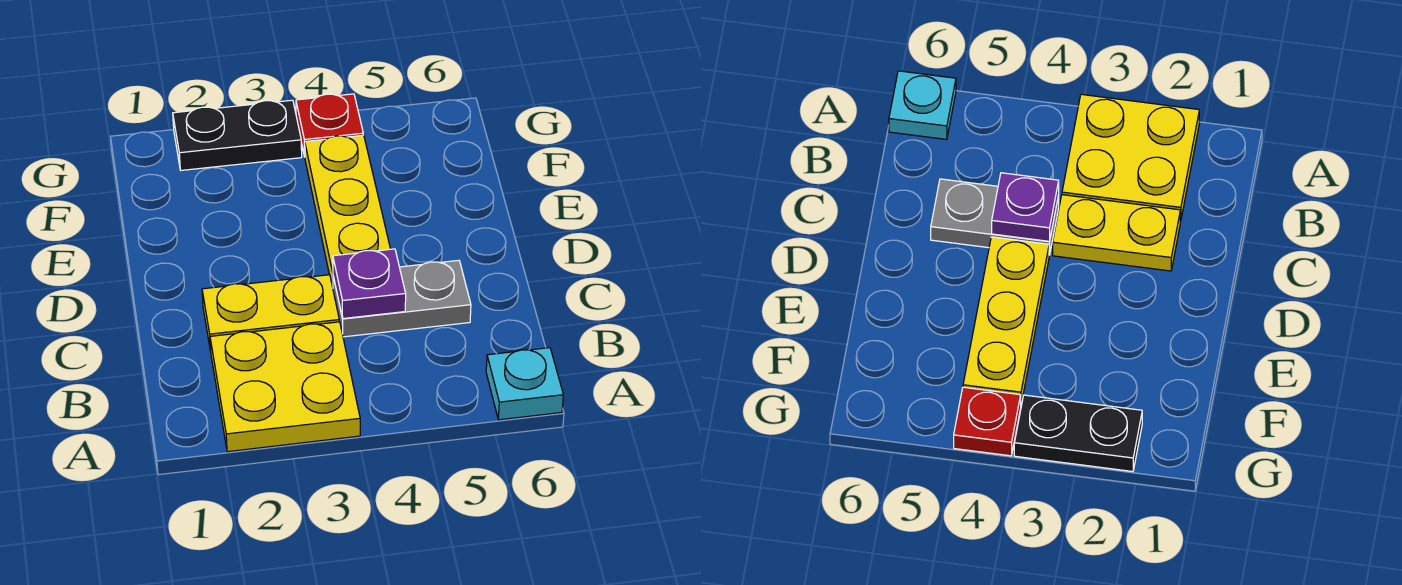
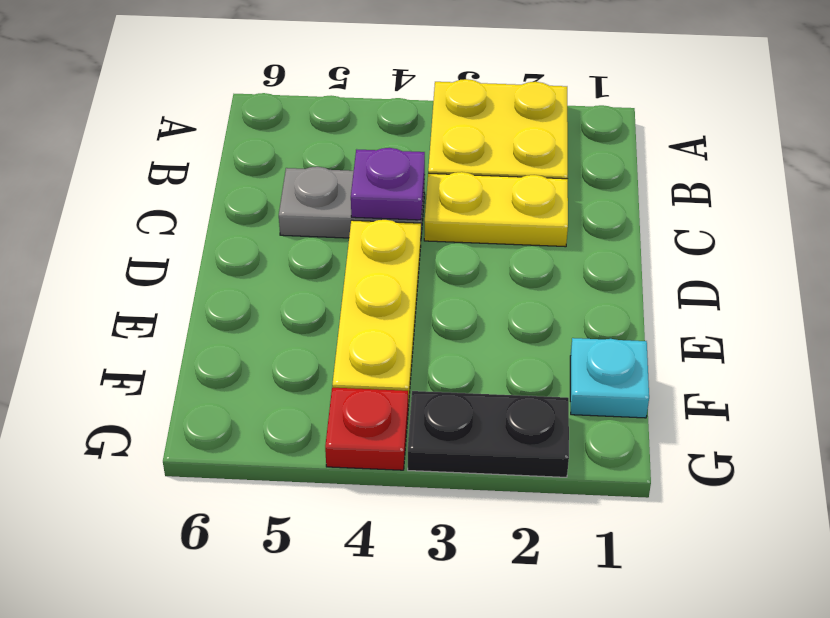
cyan 1x1 plate [486,348,563,420] -> cyan 1x1 plate moved to [570,338,649,418]

